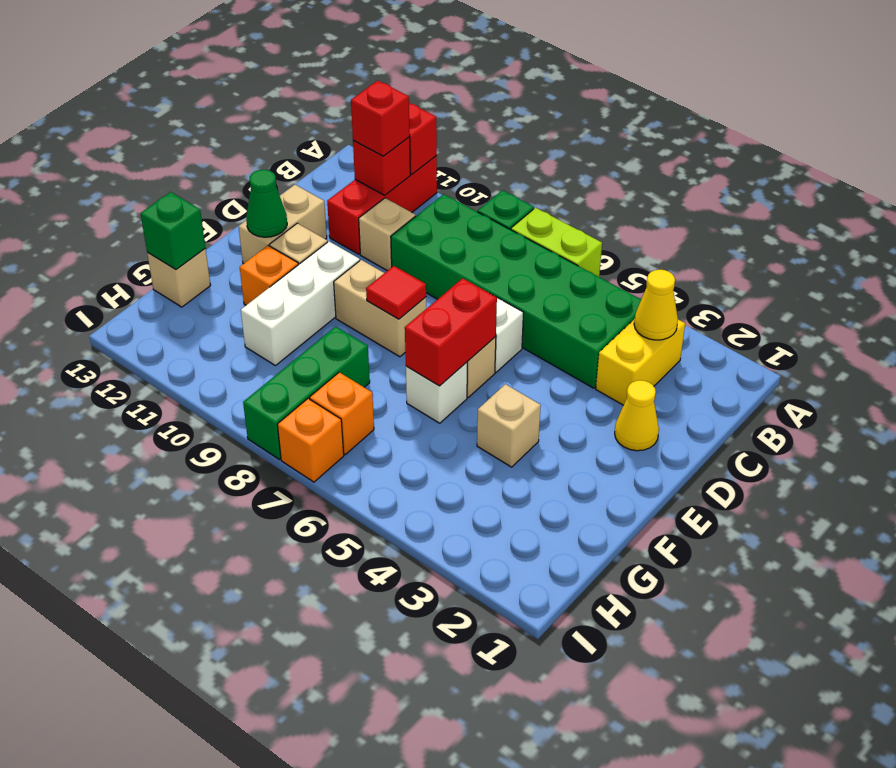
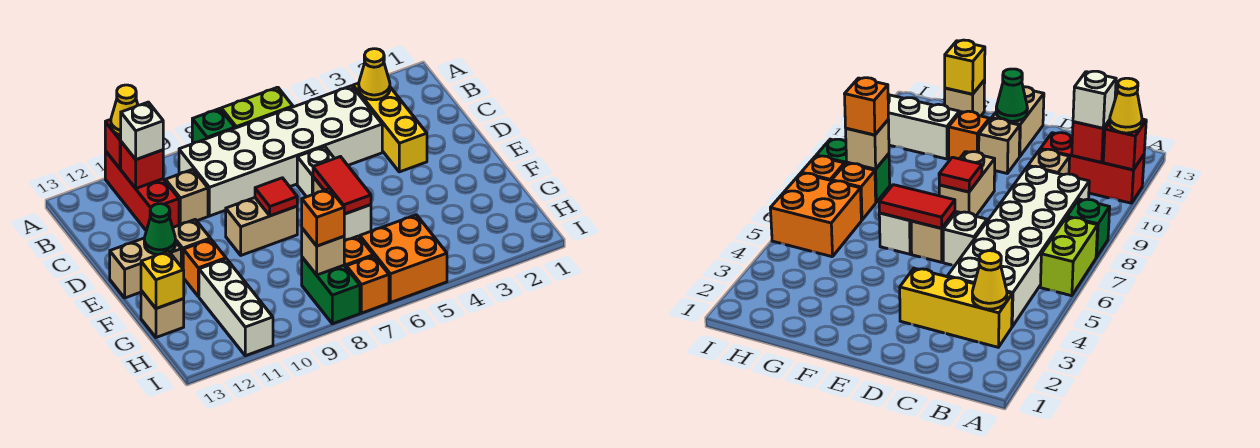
yellow 1x2 brick [596,319,685,405] -> yellow 1x3 brick [353,83,427,172]
green 2x6 brick [391,194,641,388] -> white 2x6 brick [179,86,382,216]
red 1x1 brick [351,81,410,156] -> white 1x1 brick [121,102,163,160]
yellow 1x1 cone [615,380,659,451] -> yellow 1x1 cone moved to [111,85,138,135]
tan 1x2 brick [239,185,327,264] -> tan 1x2 brick turned to [110,238,181,298]
red 1x2 brick [405,278,497,386] -> red 1x2 tile [313,157,371,214]
white 1x3 brick [241,242,360,366] -> white 1x3 brick moved to [199,259,273,356]
tan 1x1 brick [477,384,541,467] -> tan 1x1 brick moved to [302,228,344,275]
green 1x3 brick [243,326,370,460] -> green 1x2 brick [302,257,360,324]
green 1x1 brick [141,192,205,270] -> yellow 1x1 brick [141,251,184,309]
none -> orange 2x2 brick [360,215,447,303]
none -> orange 1x1 brick [302,189,344,246]

